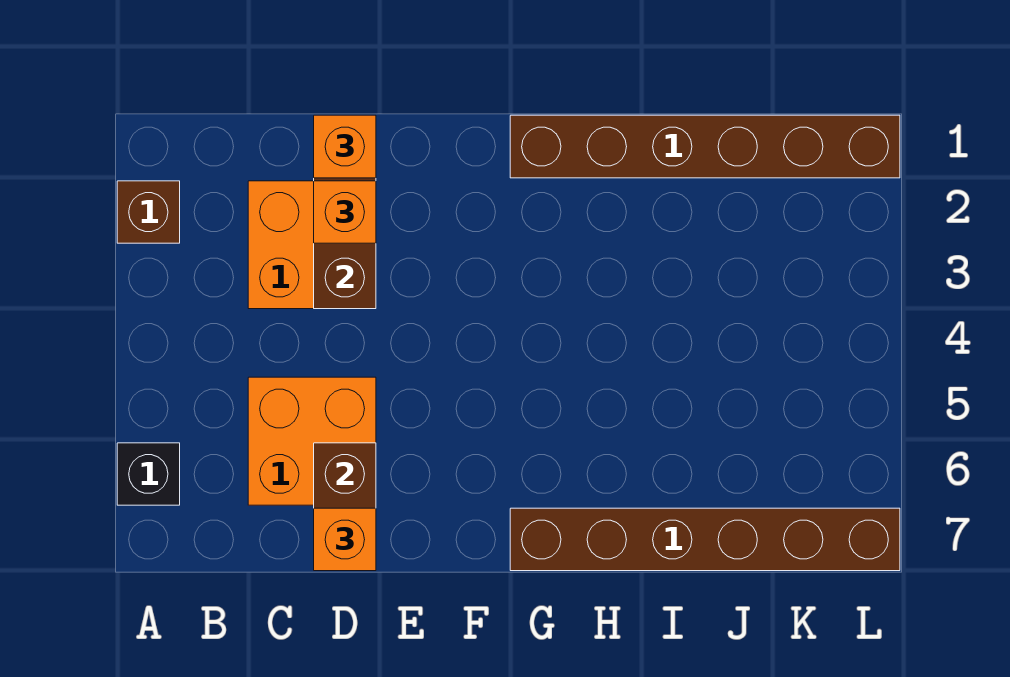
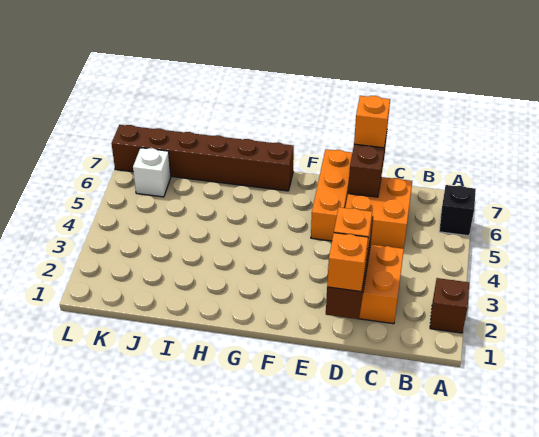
none -> orange 1x3 brick [311,149,352,241]
brown 1x6 brick [510,115,900,178] -> none
none -> white 1x1 brick [133,148,171,197]

